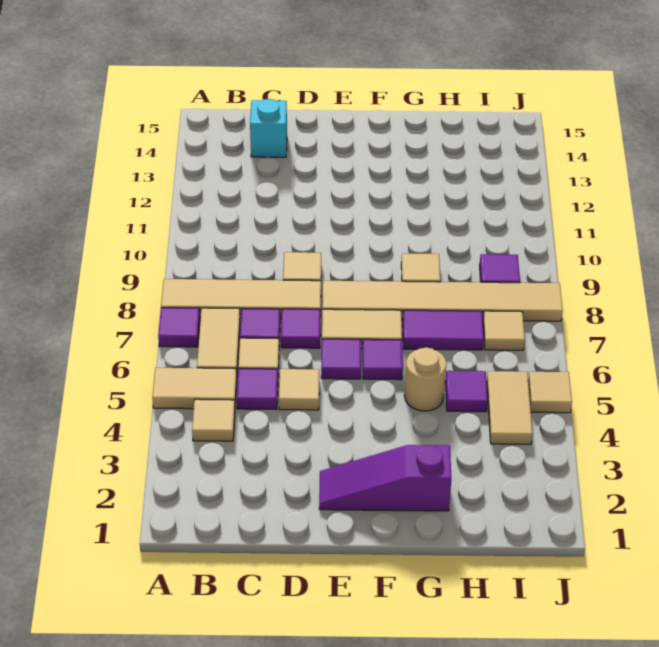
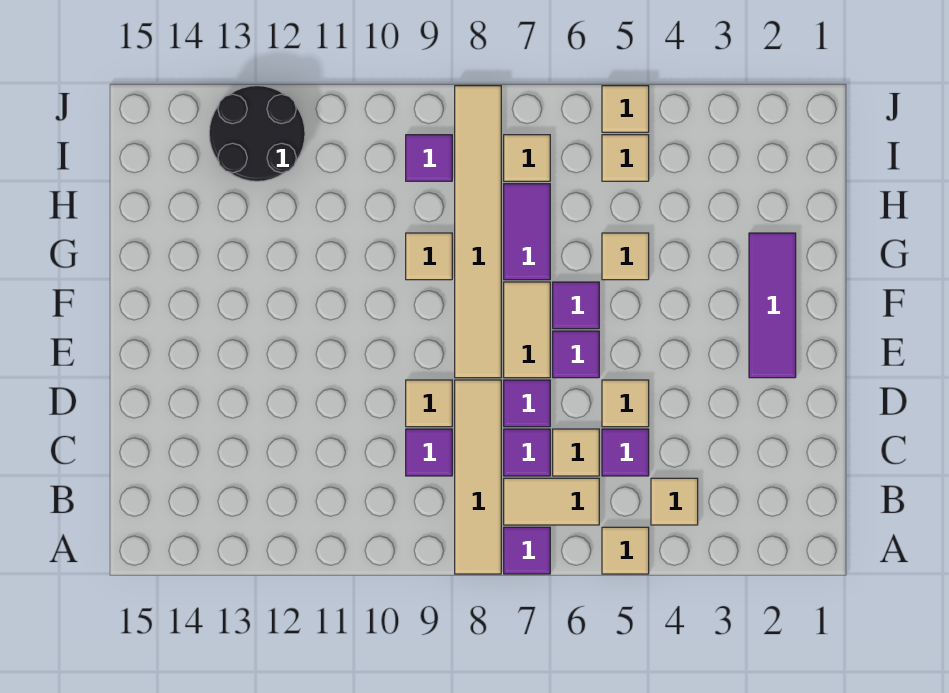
tan 1x2 tile [152,368,237,409] -> tan 1x1 tile [602,527,649,574]
cyan 1x1 brick [250,99,287,157] -> none
purple 1x3 slope [319,445,451,511] -> purple 1x3 tile [749,233,796,378]
tan 1x1 round brick [404,347,446,411] -> tan 1x1 tile [602,233,649,280]
purple 1x1 tile [445,371,488,412] -> purple 1x1 tile moved to [406,429,452,476]
tan 1x2 tile [487,371,532,444] -> tan 1x1 tile [602,135,649,181]
none -> black 2x2 round brick [209,86,305,181]

